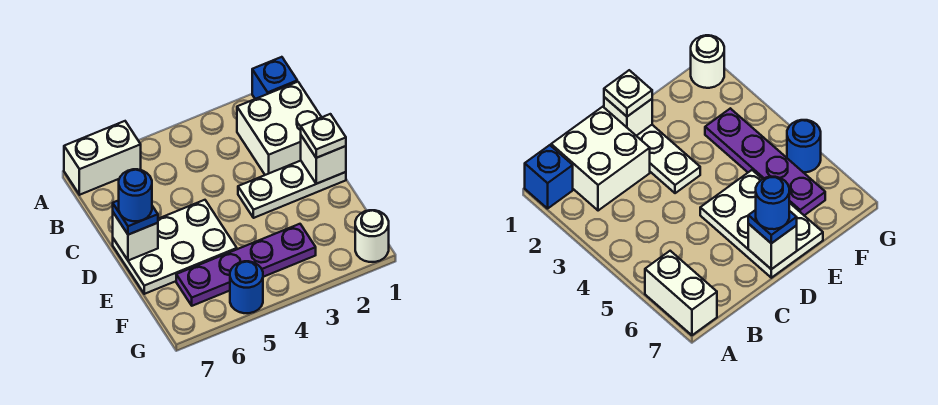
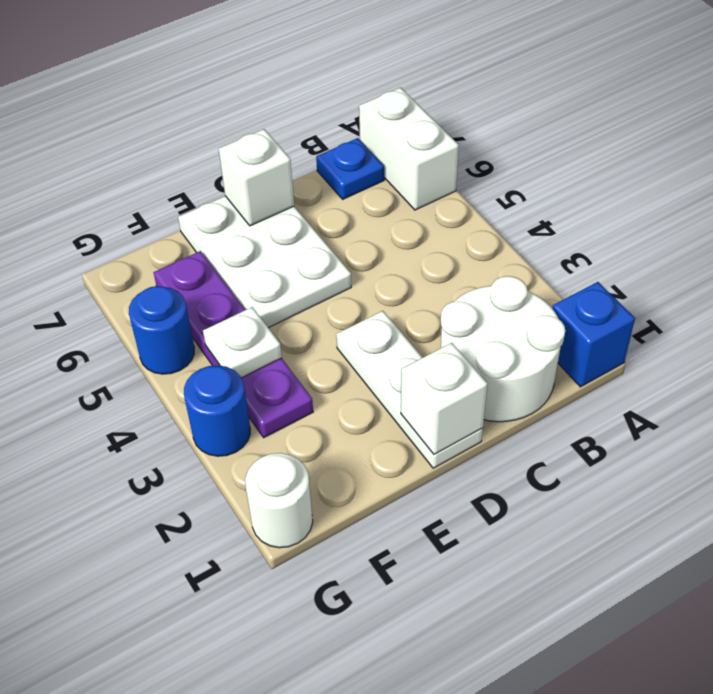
white 2x2 brick [237,82,322,175] -> white 2x2 round brick [441,276,565,422]
white 1x1 plate [301,114,346,158] -> white 1x1 plate moved to [203,307,282,378]
blue 1x1 plate [113,200,158,235] -> blue 1x1 plate moved to [316,138,384,199]
blue 1x1 round brick [119,169,152,221] -> blue 1x1 round brick moved to [184,365,250,456]

